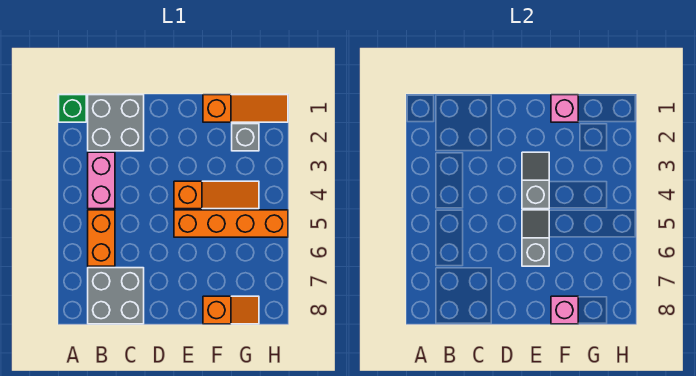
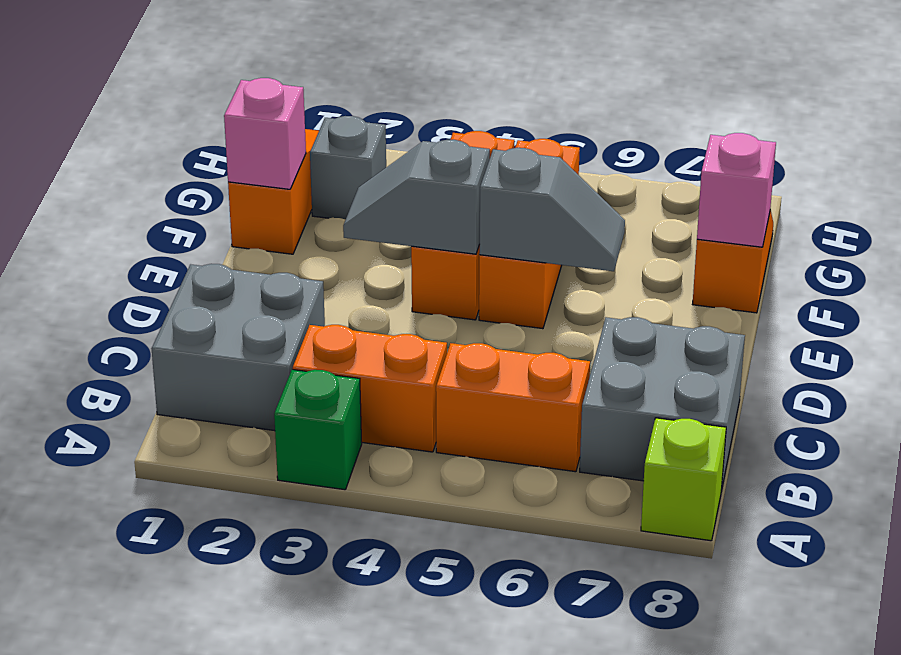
green 1x1 brick [59,95,86,122] -> green 1x1 brick moved to [274,370,362,490]
none -> lime 1x1 brick [641,418,726,541]
pink 1x2 brick [88,152,115,209] -> orange 1x2 brick [293,325,447,452]
orange 1x3 slope [174,181,259,209] -> orange 1x3 brick [411,131,514,320]
orange 1x4 brick [174,210,288,237] -> orange 1x3 brick [479,139,580,329]
grey 1x2 slope [522,210,549,266] -> grey 1x2 slope turned to [479,148,625,271]

